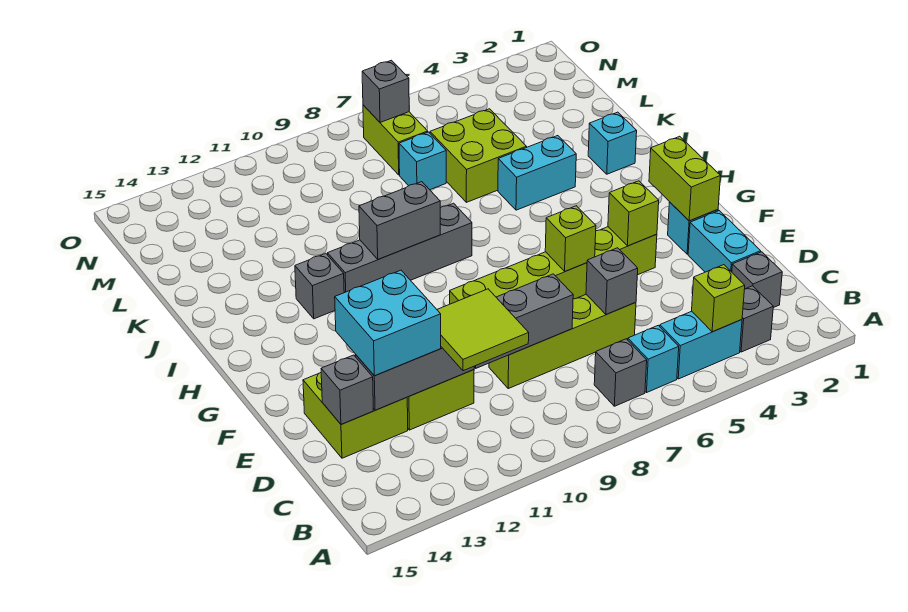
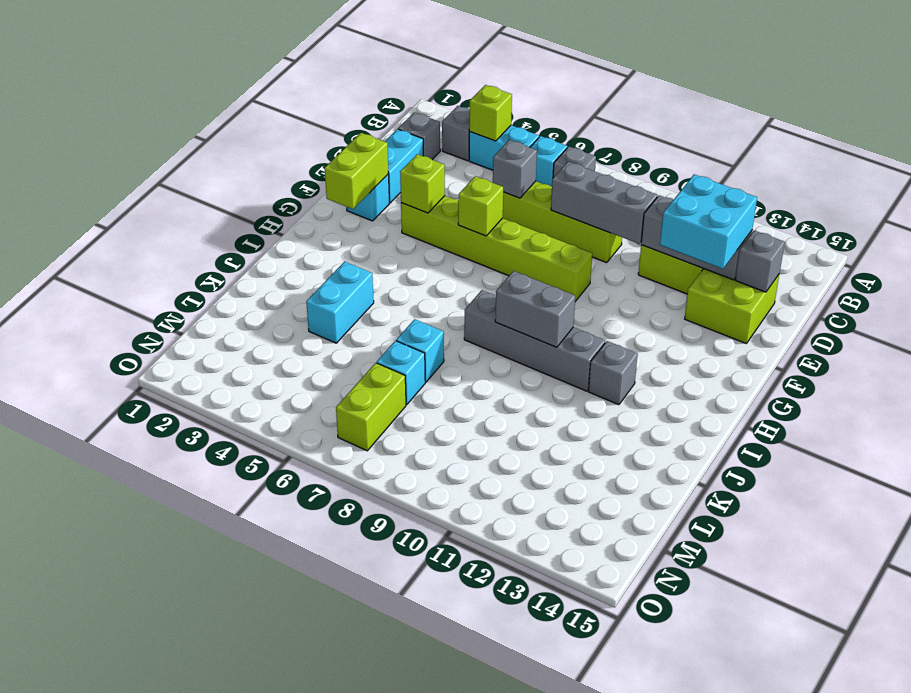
lime 2x2 tile [437,289,529,371] -> none
cyan 1x1 brick [588,112,637,174] -> cyan 1x1 brick moved to [396,319,444,382]
cyan 1x2 brick [498,136,576,210] -> cyan 1x2 brick turned to [306,262,374,343]
lime 2x2 brick [430,109,527,202] -> none
grey 1x1 brick [362,60,409,122] -> none

